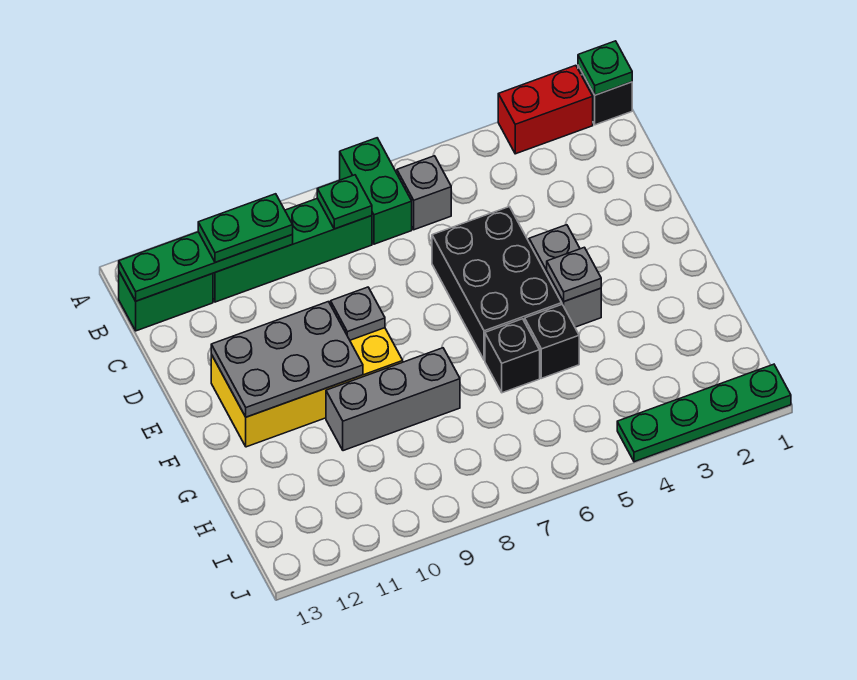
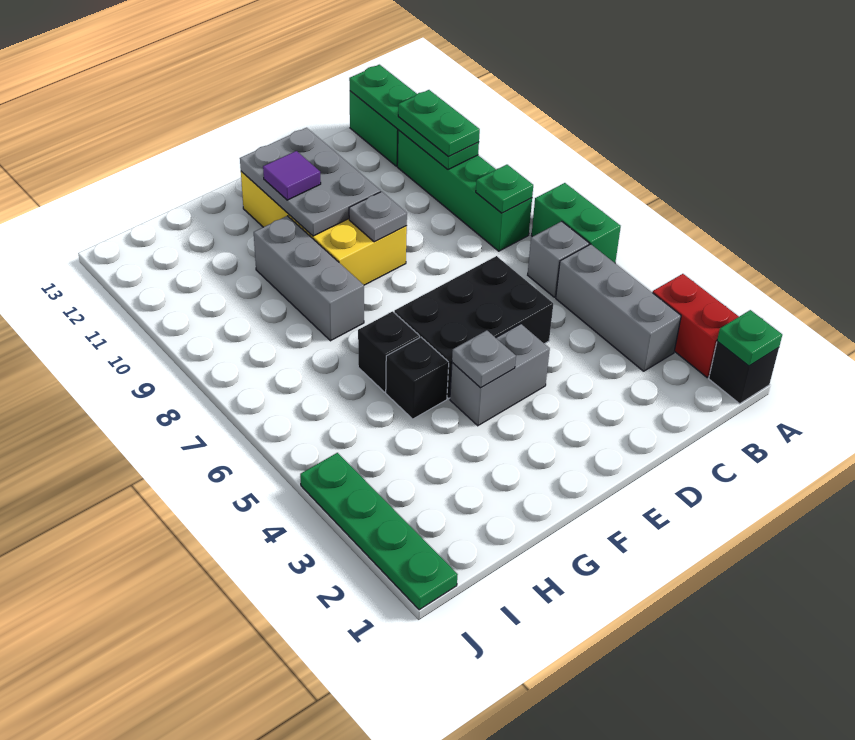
green 1x2 brick [340,138,412,244] -> green 1x2 brick turned to [531,183,621,263]
none -> grey 1x3 brick [556,244,681,371]
none -> purple 1x1 tile [263,151,321,200]

